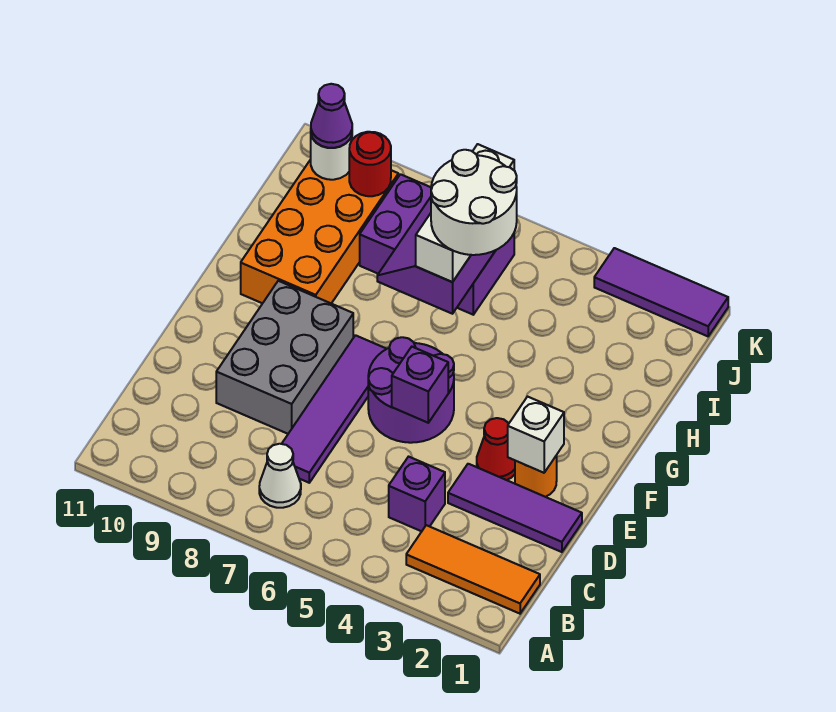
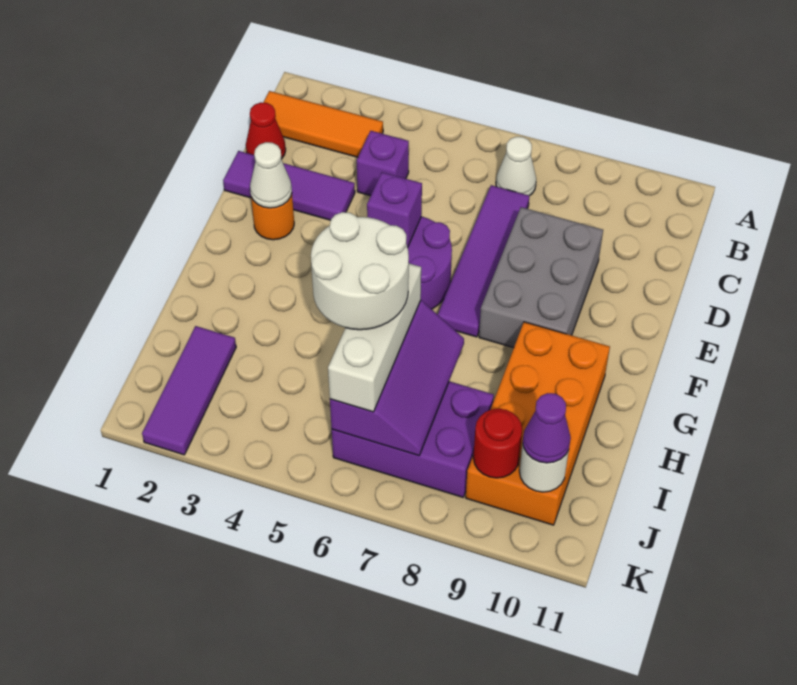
white 1x1 brick [508,397,564,473] -> white 1x1 cone [250,142,292,208]
red 1x1 cone [477,418,515,480] -> red 1x1 cone moved to [246,102,286,159]
purple 1x3 tile [594,248,728,336] -> purple 1x3 tile turned to [142,326,236,455]

